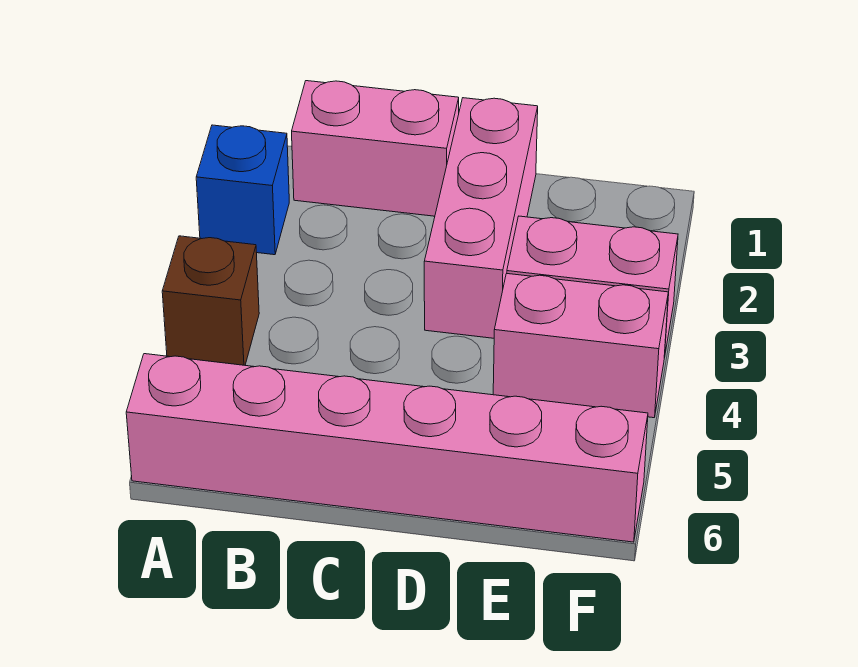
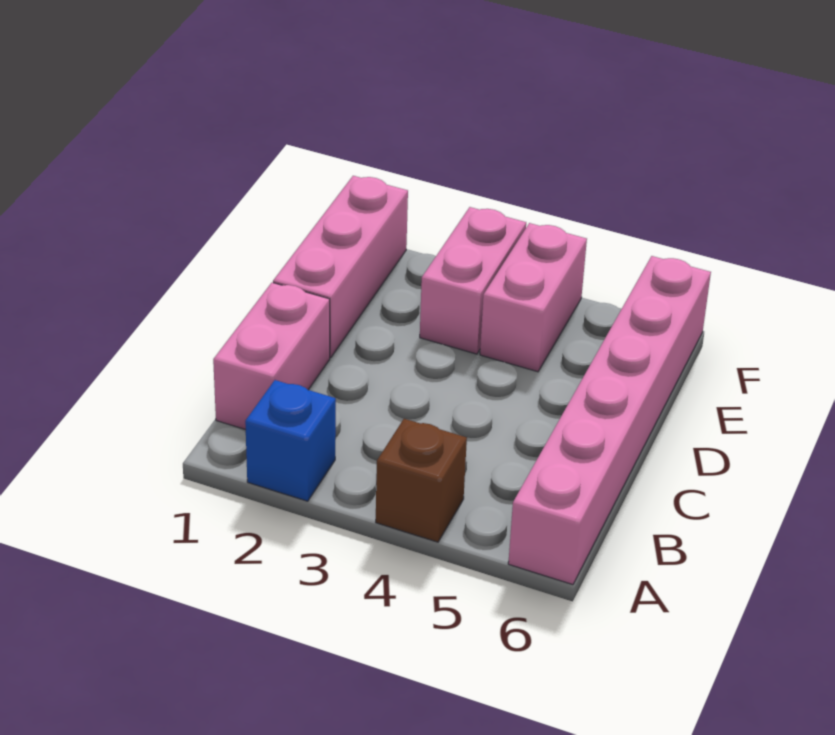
pink 1x3 brick [424,98,538,338] -> pink 1x3 brick turned to [273,176,408,358]

